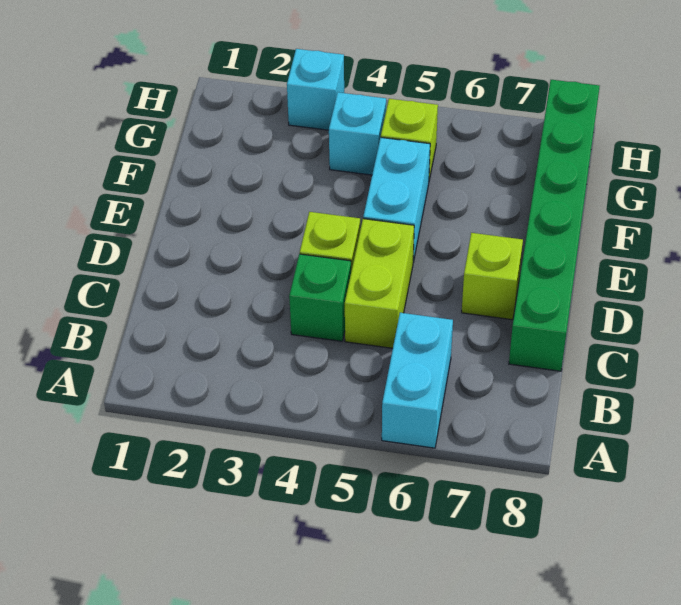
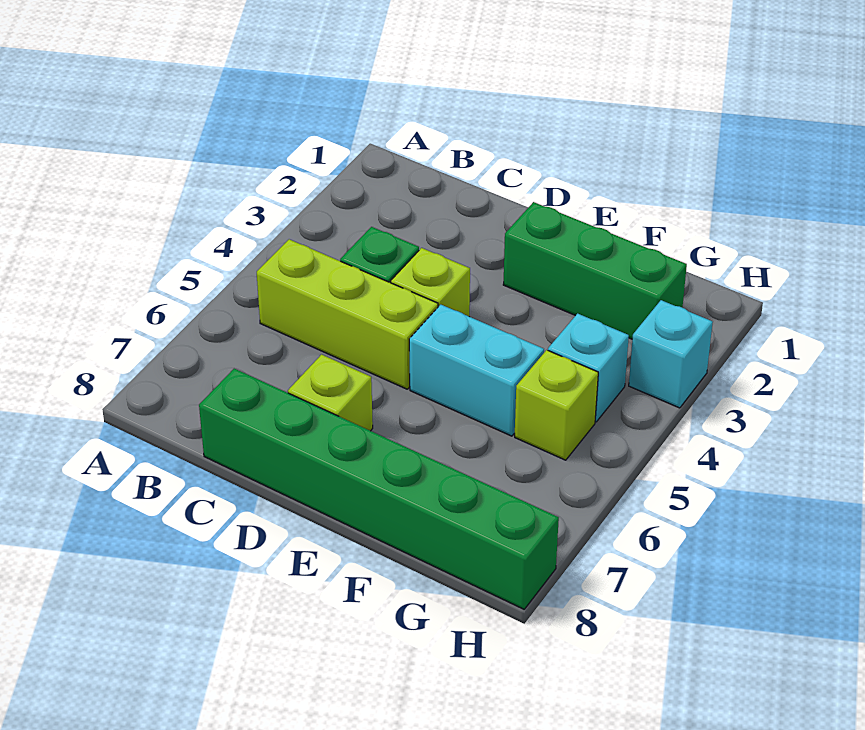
cyan 1x2 brick [382,313,453,448] -> none
lime 1x2 brick [345,219,414,348] -> lime 1x3 brick [257,239,438,389]
none -> green 1x3 brick [503,202,687,339]

